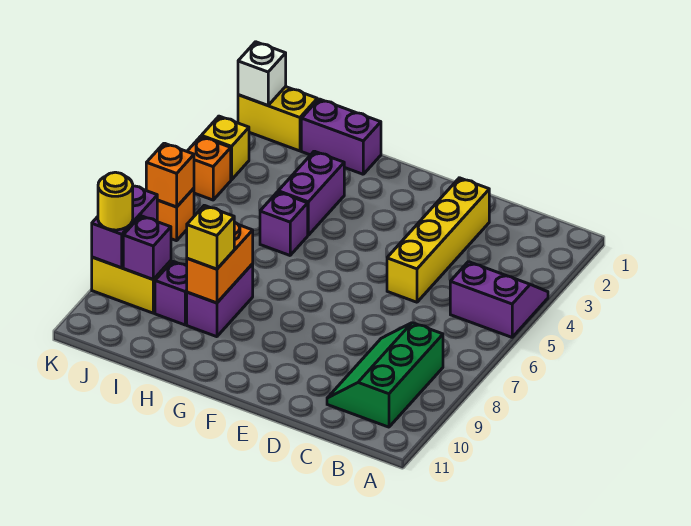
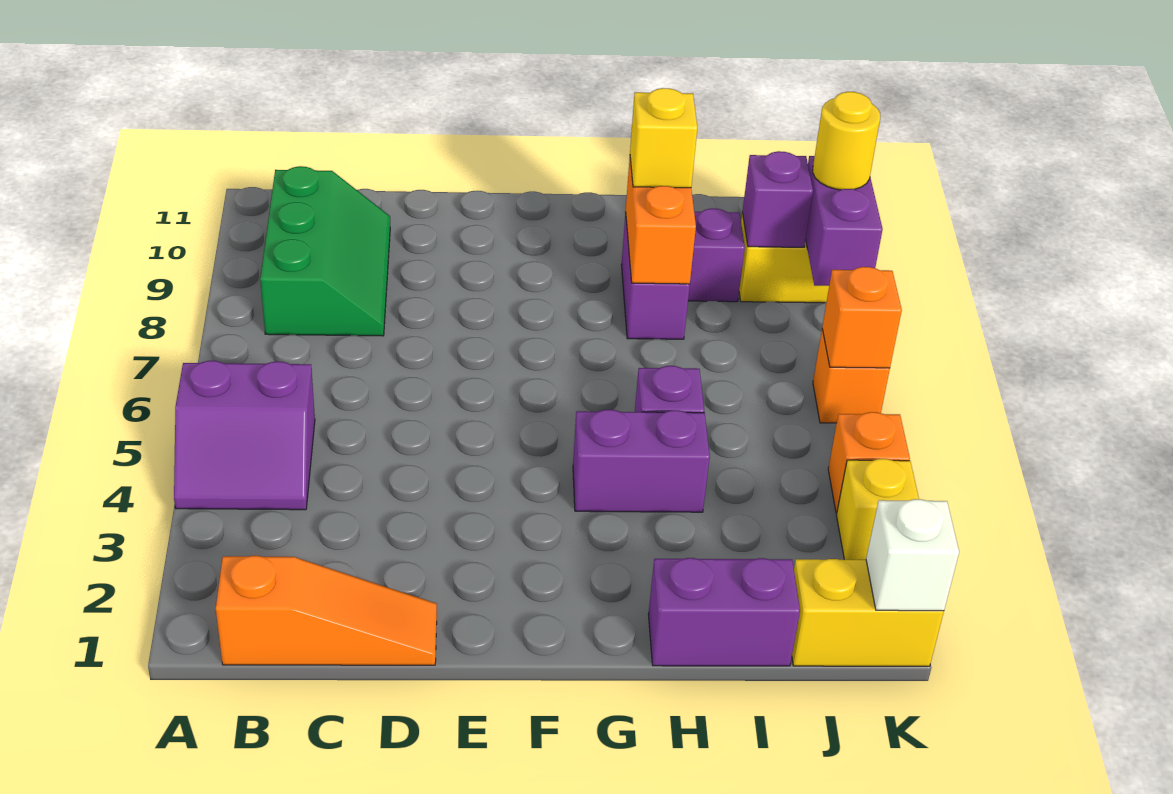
none -> orange 1x3 slope [216,556,437,665]
yellow 1x4 brick [387,178,489,302] -> none
purple 1x2 brick [278,151,344,235] -> purple 1x2 brick turned to [573,410,710,512]

